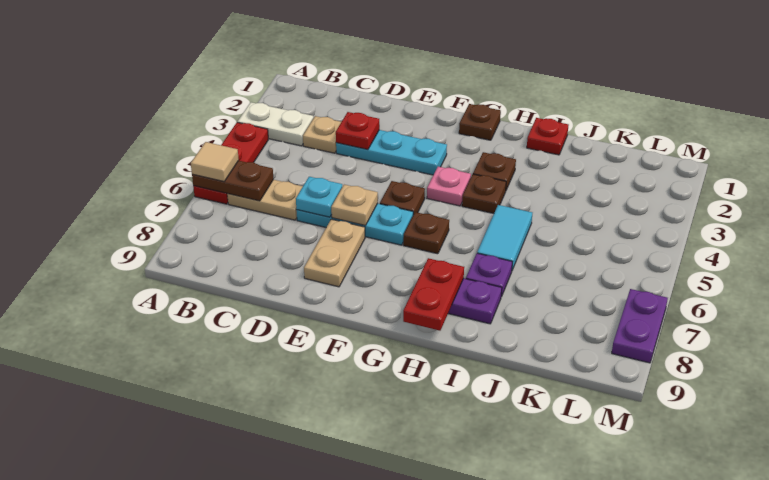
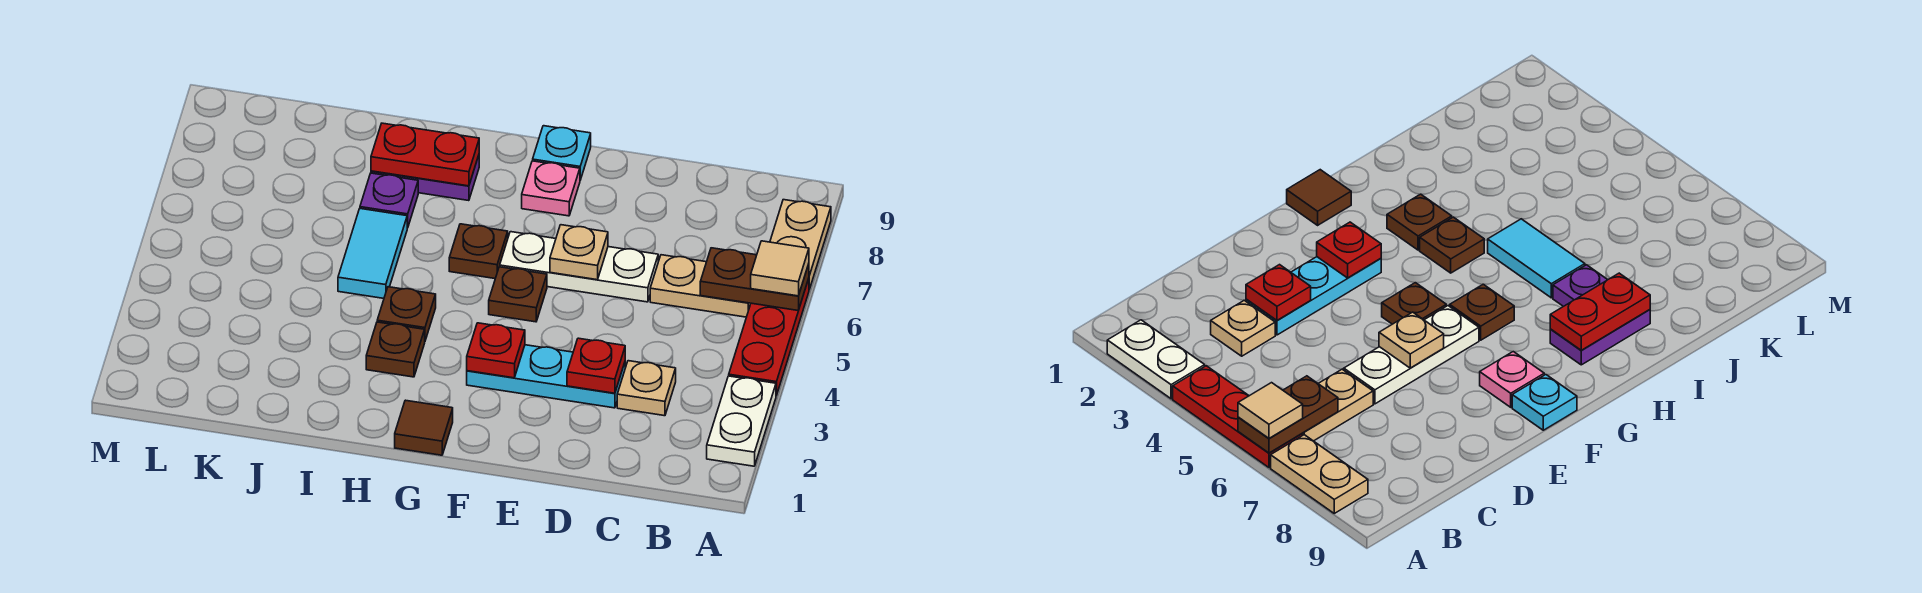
white 1x2 plate [238,102,314,146] -> white 1x2 plate turned to [707,376,776,466]
cyan 1x3 plate [296,203,413,245] -> white 1x3 plate [500,232,658,302]
cyan 1x1 plate [296,177,342,217] -> cyan 1x1 plate moved to [533,126,591,180]
tan 1x2 plate [304,219,365,287] -> tan 1x2 plate moved to [770,200,831,290]
brown 1x1 plate [459,104,501,140] -> brown 1x1 tile [395,400,453,455]
pink 1x1 plate [427,167,471,206] -> pink 1x1 plate moved to [522,161,580,216]
red 1x2 plate [403,258,464,331] -> red 1x2 plate turned to [371,123,479,186]
red 1x1 plate [527,118,568,155] -> red 1x1 plate moved to [467,323,525,378]
purple 1x2 plate [612,289,668,363] -> none

